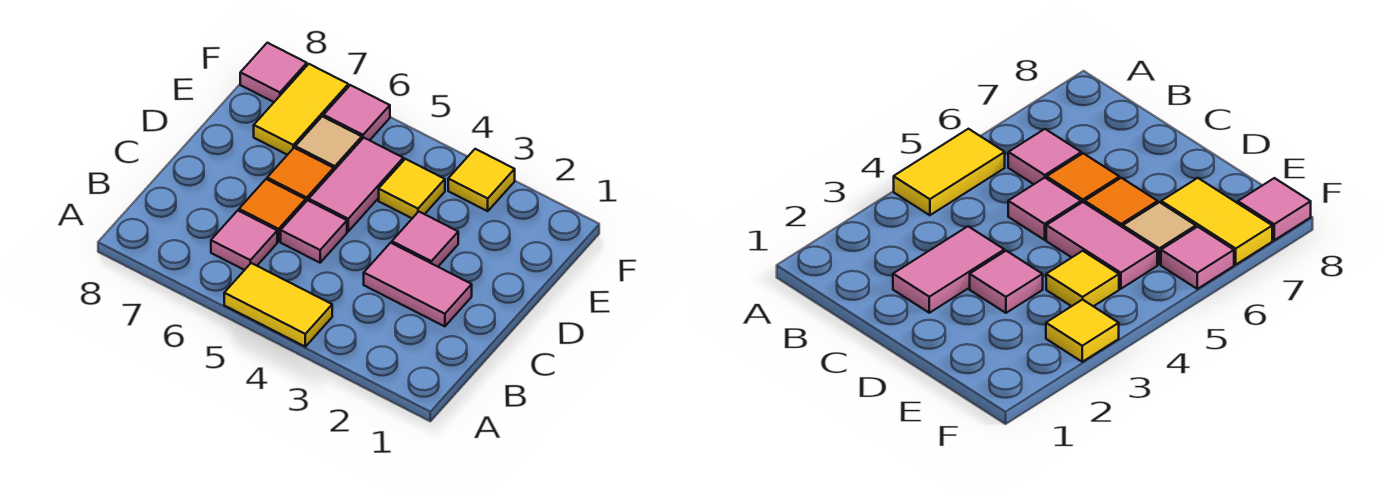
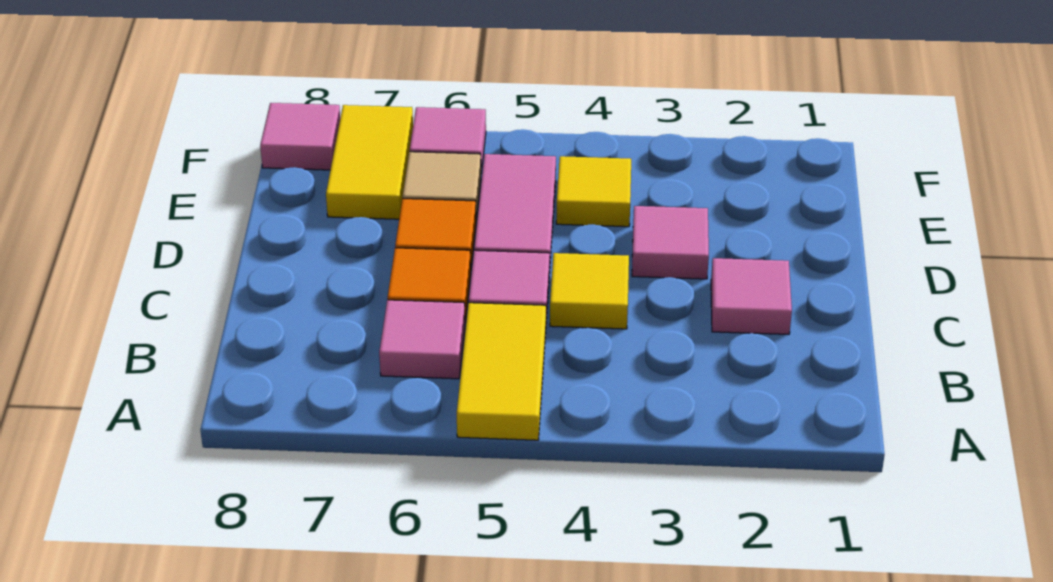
yellow 1x2 tile [224,263,332,347] -> yellow 1x2 tile turned to [457,303,546,440]
pink 1x2 tile [364,243,472,326] -> pink 1x1 tile [711,258,792,334]
yellow 1x1 tile [448,149,515,211] -> yellow 1x1 tile moved to [550,253,629,329]

